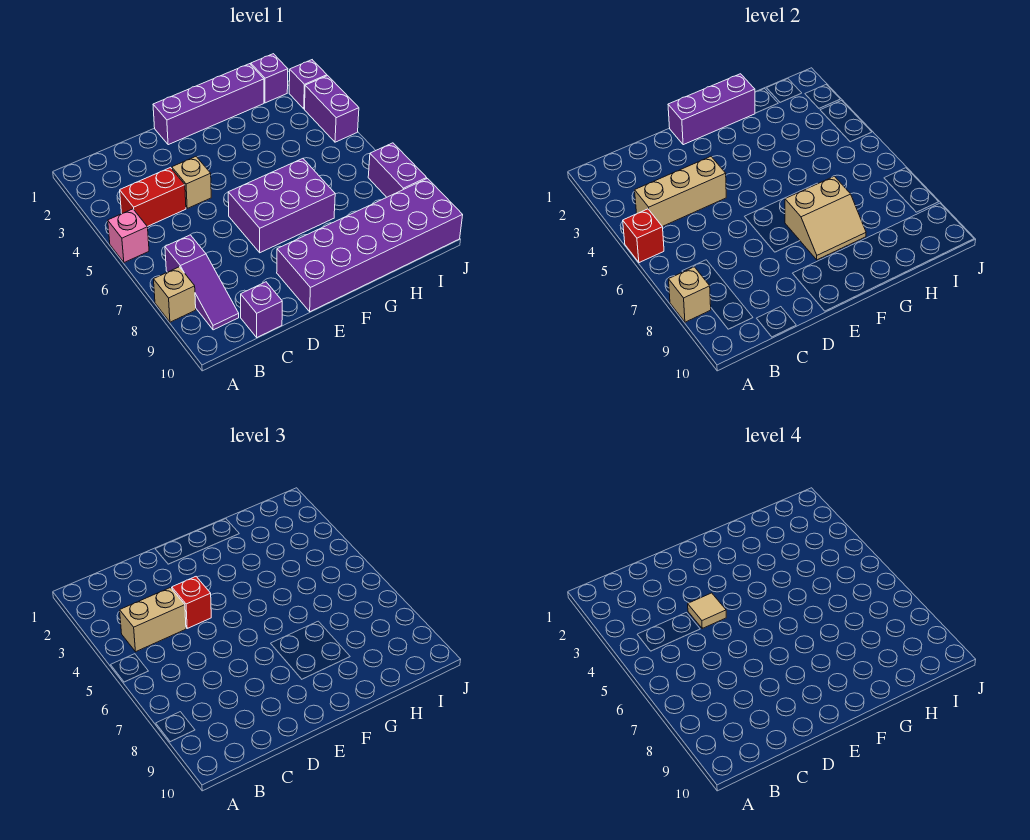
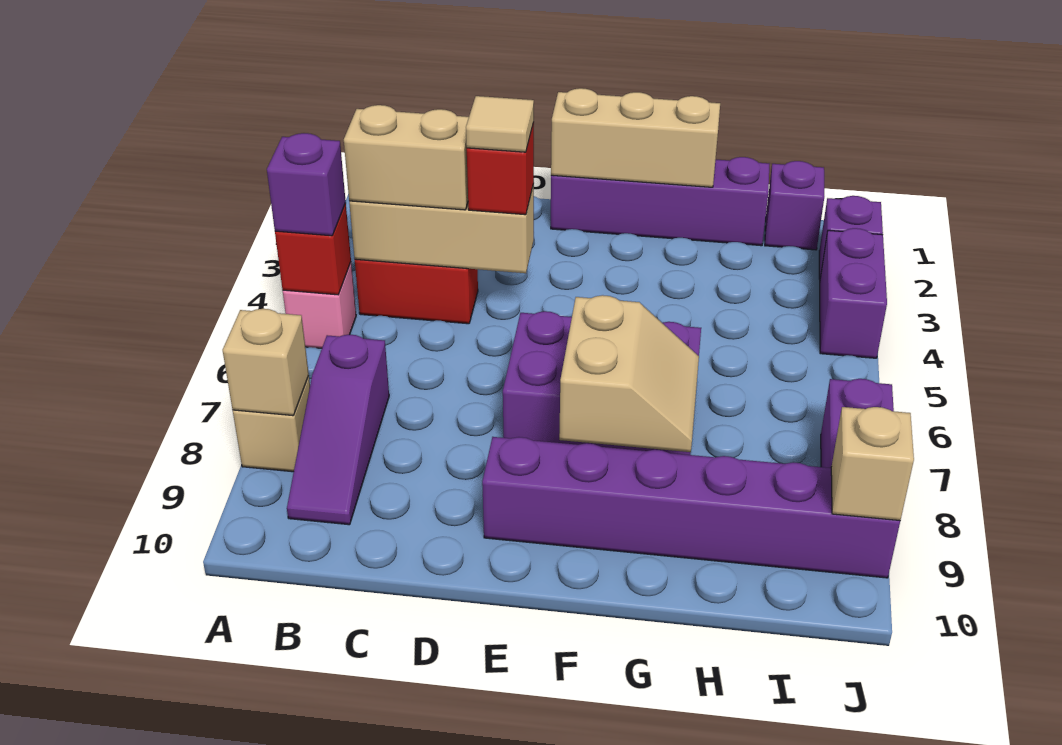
purple 1x1 brick [241,282,282,337] -> purple 1x1 brick moved to [267,133,346,236]
tan 1x1 brick [172,157,211,208] -> tan 1x1 brick moved to [831,407,914,521]
purple 1x3 brick [668,74,755,145] -> tan 1x3 brick [551,88,720,187]
purple 2x6 brick [277,179,463,312] -> purple 1x6 brick [482,437,900,578]
tan 2x2 slope [785,176,866,260] -> tan 2x2 slope turned to [559,295,699,452]

